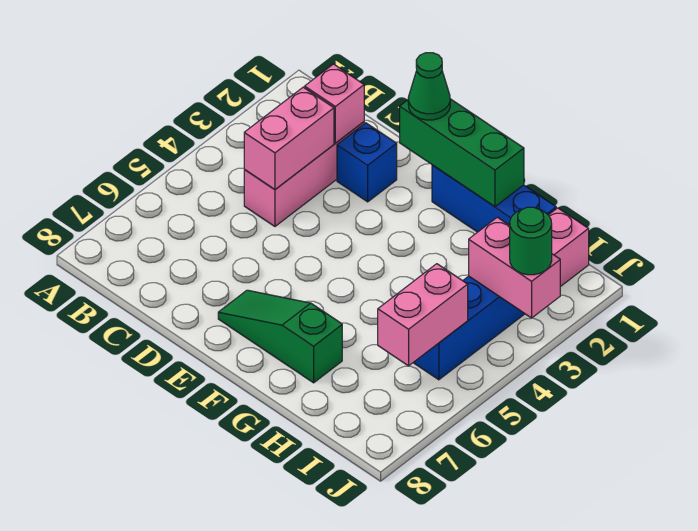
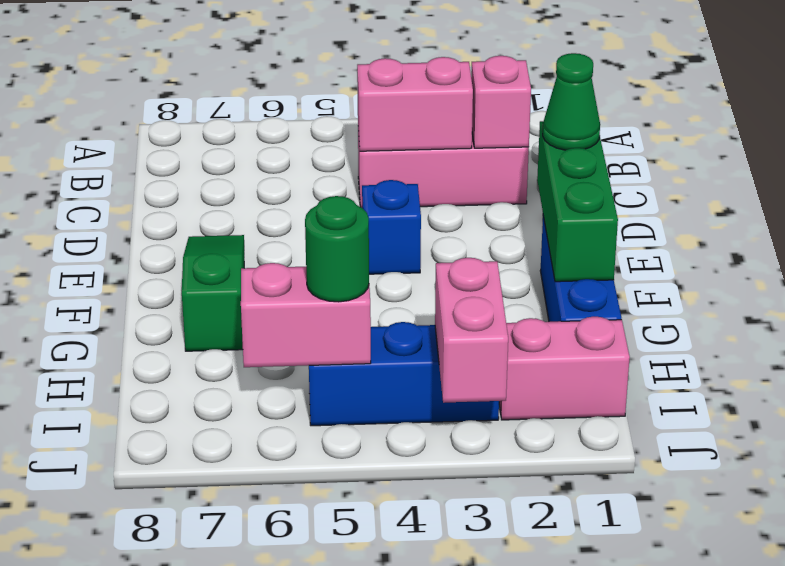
blue 1x1 brick [337,123,397,202] -> blue 1x1 brick moved to [362,180,421,274]
green 1x1 round brick [510,207,552,275] -> green 1x1 round brick moved to [305,196,369,302]

